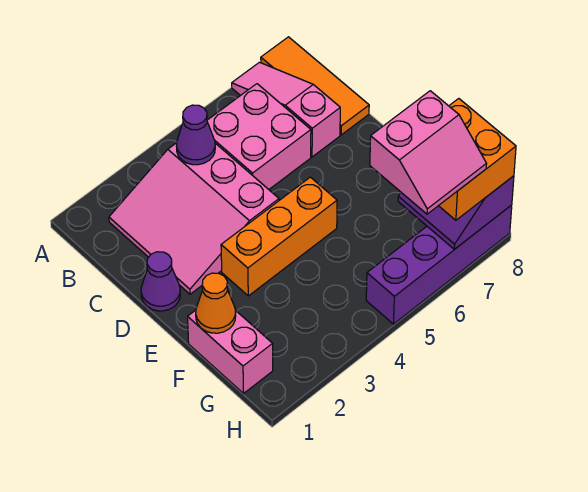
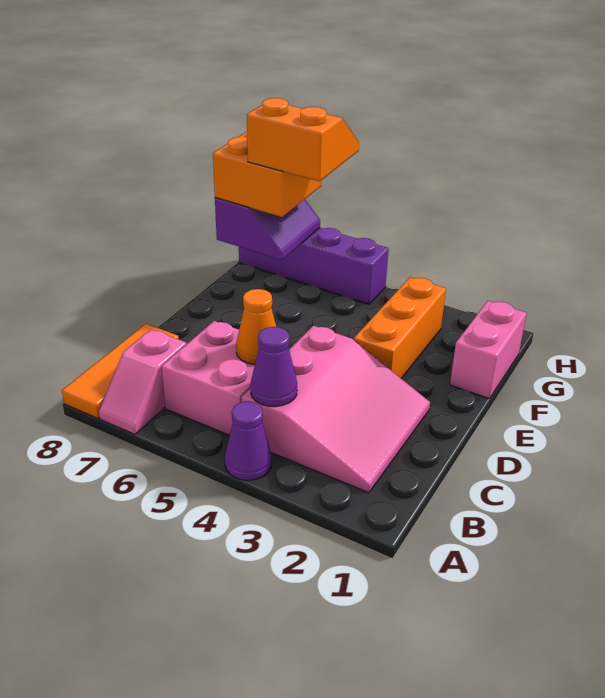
pink 1x3 slope [232,62,340,157] -> pink 1x2 slope [99,329,186,434]
purple 1x1 cone [141,252,180,311] -> purple 1x1 cone moved to [225,401,272,480]
orange 1x3 brick [221,177,337,296] -> orange 1x3 brick turned to [354,277,446,378]
orange 1x1 cone [196,273,236,333] -> orange 1x1 cone moved to [236,289,276,364]
pink 2x2 slope [370,91,486,214] -> orange 2x2 slope [247,98,359,181]

